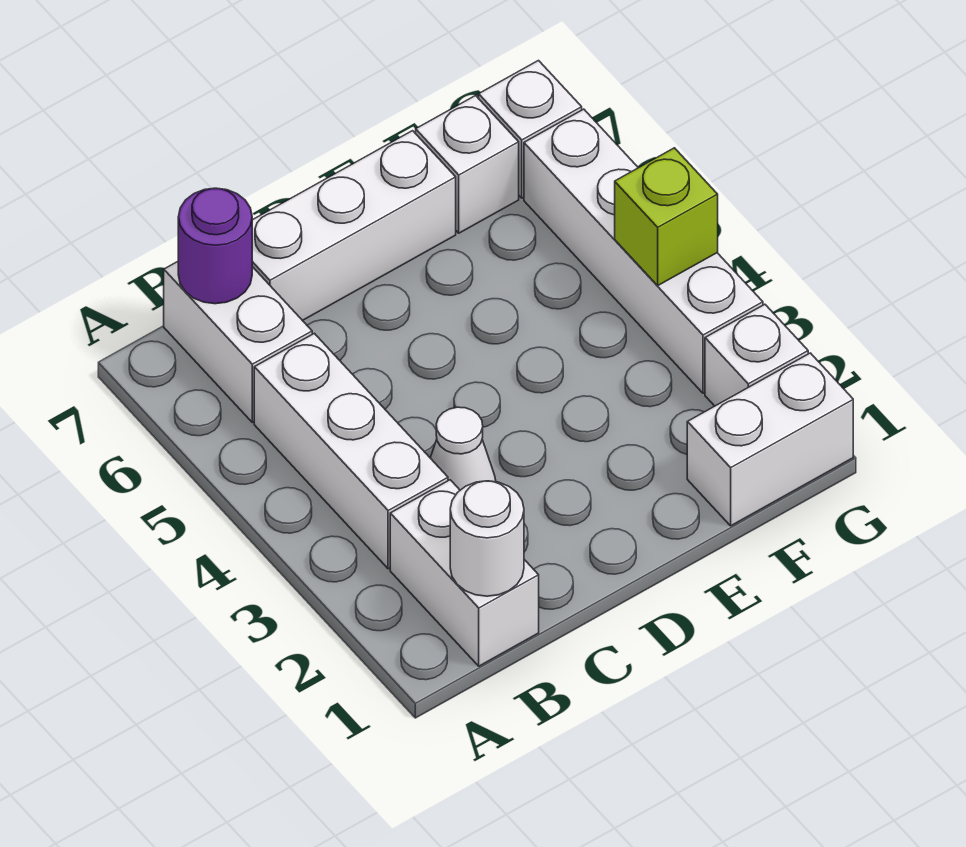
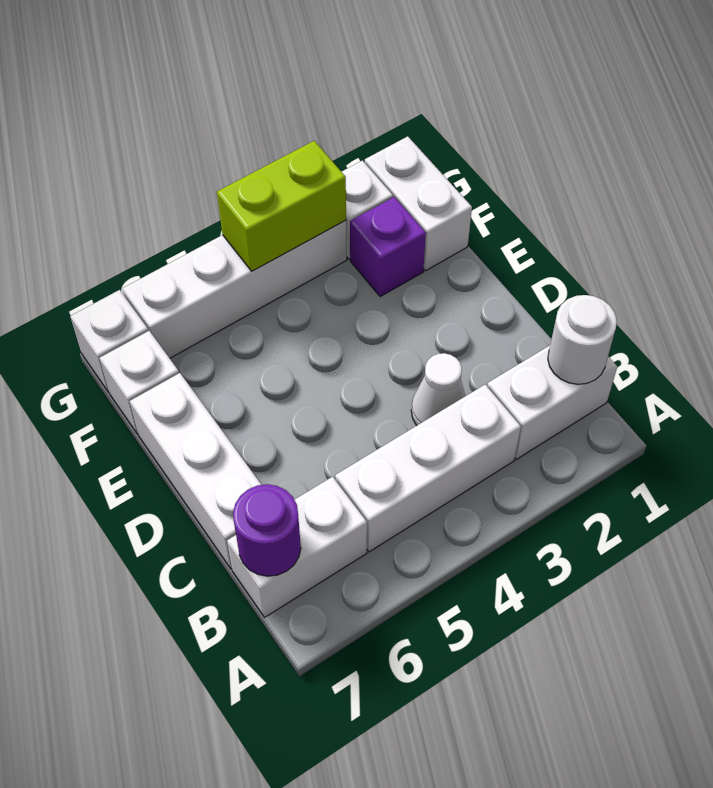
none -> purple 1x1 brick [350,197,426,297]
lime 1x1 brick [615,148,718,285] -> lime 1x2 brick [217,141,346,271]

